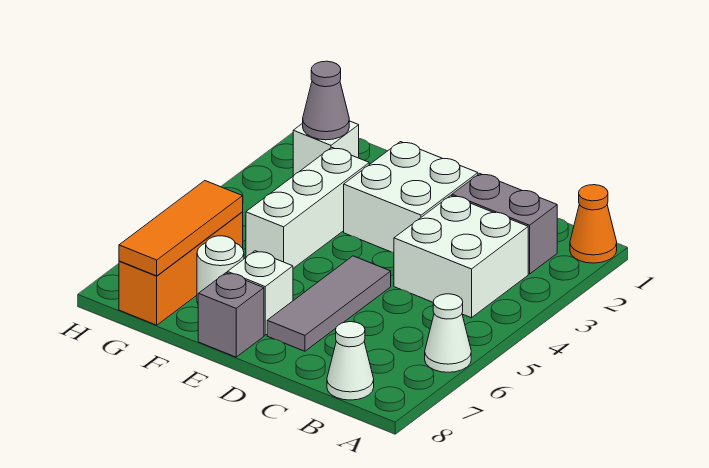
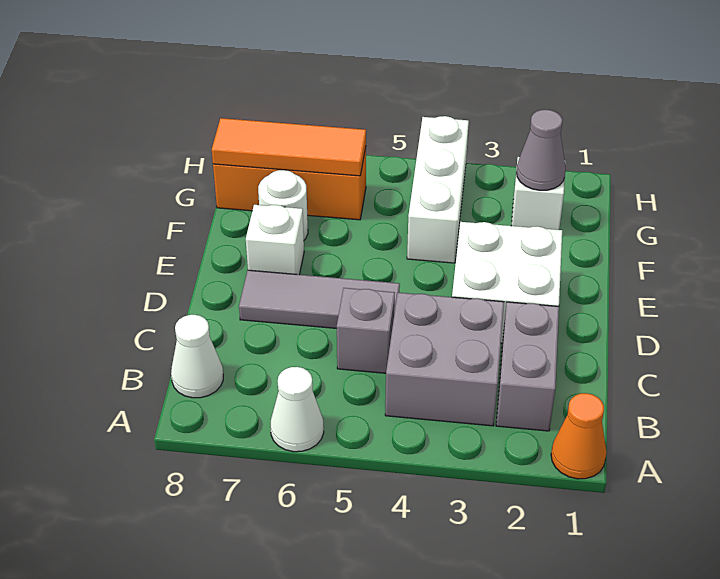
white 2x2 brick [394,195,528,318] -> grey 2x2 brick [385,293,504,426]
grey 1x1 brick [198,273,264,357] -> grey 1x1 brick moved to [337,288,395,373]
white 1x3 brick [246,147,369,268] -> white 1x3 brick turned to [407,116,469,263]

